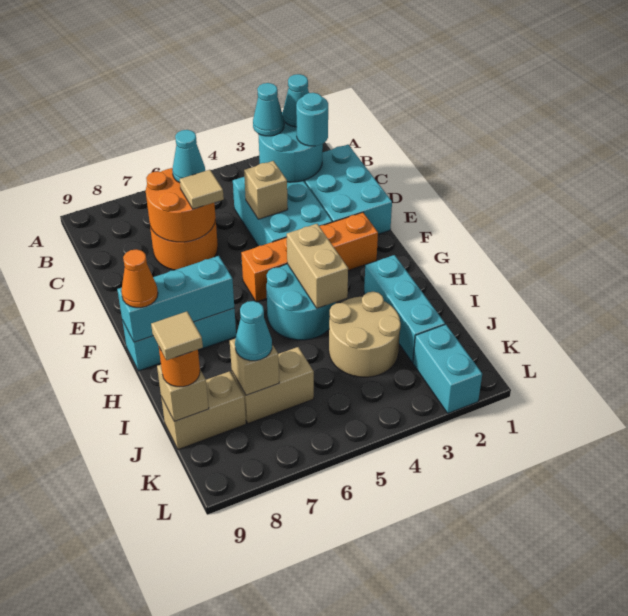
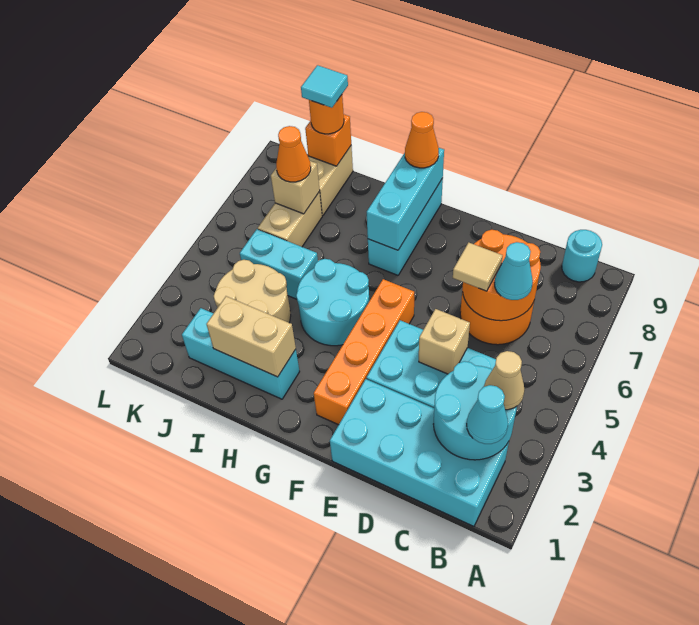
cyan 1x1 cone [253,83,284,136] -> tan 1x1 cone [484,351,524,410]
cyan 2x3 brick [304,145,392,234] -> cyan 2x4 brick [330,379,509,526]
cyan 1x1 round brick [296,93,328,146] -> cyan 1x1 round brick moved to [562,230,602,282]
tan 1x2 brick [286,224,348,308] -> tan 1x2 brick moved to [207,296,296,377]
cyan 1x1 cone [235,301,272,361] -> orange 1x1 cone [276,126,311,182]
tan 1x1 brick [157,365,209,421] -> orange 1x1 brick [305,115,351,166]
tan 1x1 tile [151,311,203,360] -> cyan 1x1 tile [301,65,348,108]
cyan 1x2 brick [413,324,482,413] -> cyan 1x2 brick moved to [240,229,318,299]

